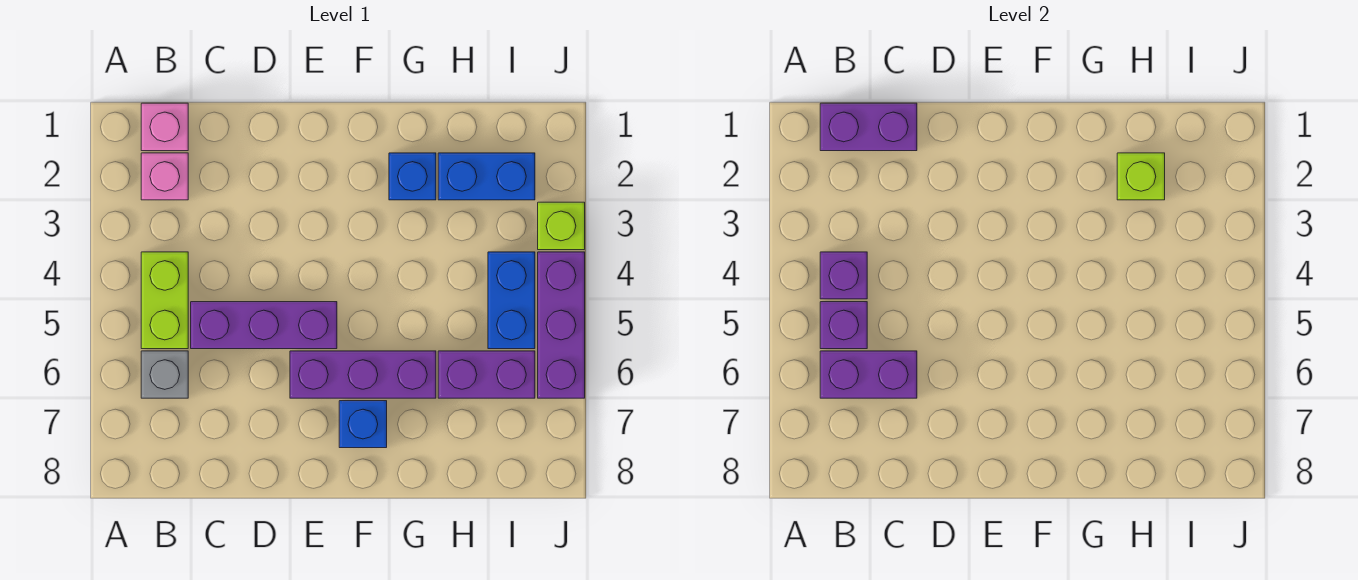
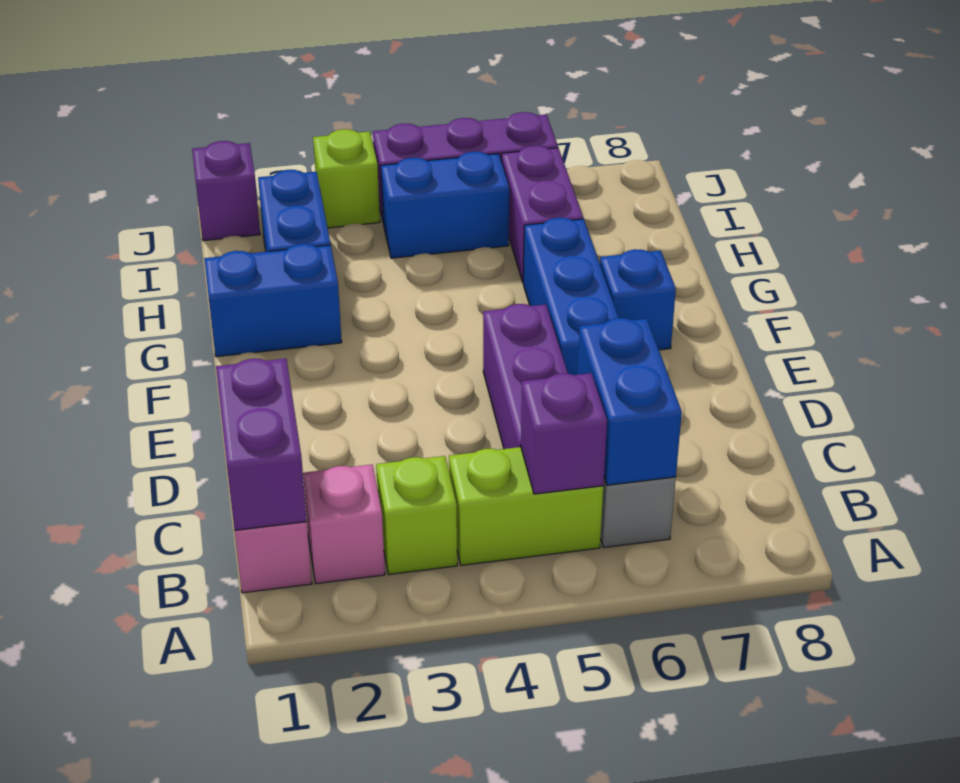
purple 1x1 brick [820,252,867,299] -> purple 1x1 brick moved to [192,141,260,241]
purple 1x2 brick [820,351,917,398] -> blue 1x2 brick [578,318,682,485]
purple 1x3 brick [290,351,436,398] -> blue 1x3 brick [523,218,619,375]
blue 1x1 brick [389,153,436,200] -> blue 1x2 brick [204,244,342,357]
lime 1x1 brick [1117,153,1165,200] -> lime 1x1 brick moved to [376,456,457,574]

